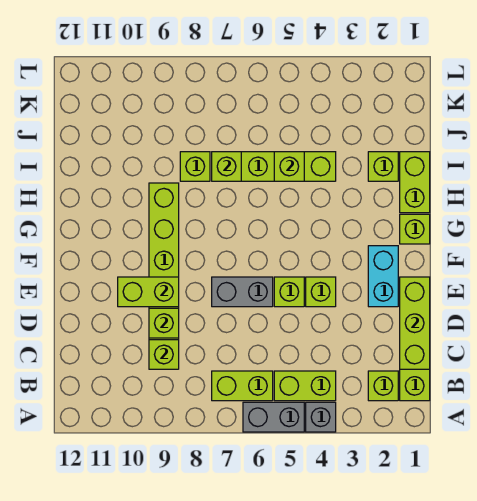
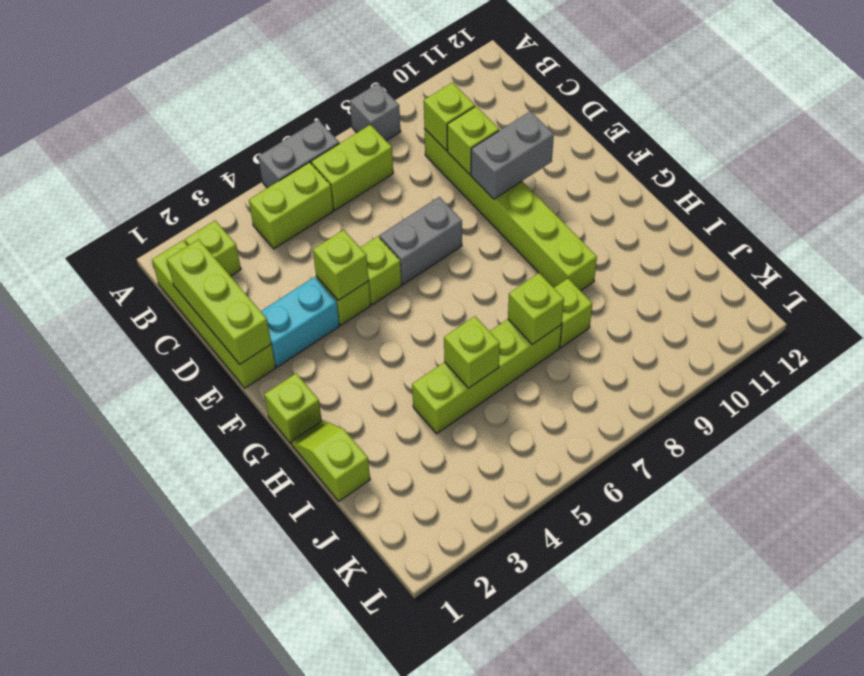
grey 1x1 brick [306,402,336,432] -> grey 1x1 brick moved to [350,83,401,141]
cyan 1x2 brick [368,246,398,307] -> cyan 1x2 brick turned to [261,277,339,367]
lime 1x2 brick [118,277,179,307] -> grey 1x2 brick [471,111,554,199]
lime 1x2 brick [400,152,430,213] -> lime 1x2 slope [291,420,370,501]
lime 1x1 brick [368,152,398,181] -> lime 1x1 brick moved to [313,230,369,300]

